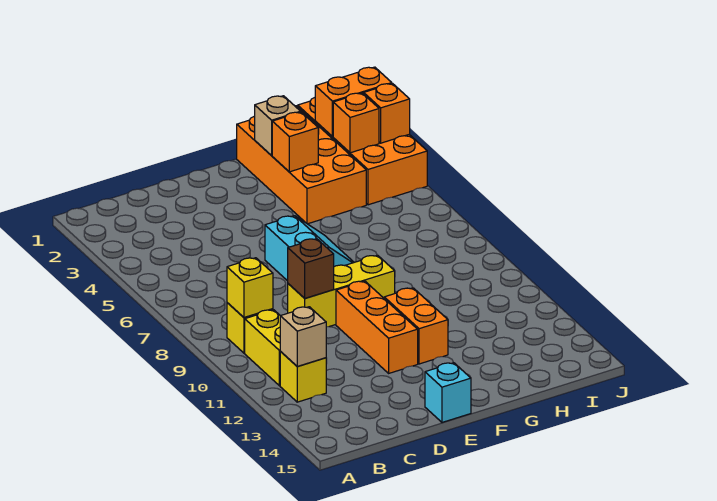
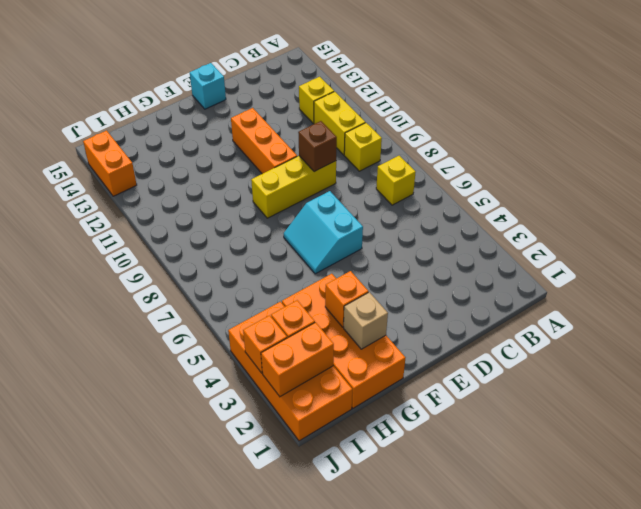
yellow 1x1 brick [227,258,273,318] -> yellow 1x1 brick moved to [376,156,416,205]
tan 1x1 brick [280,307,326,367] -> none
orange 1x2 brick [384,288,448,364] -> orange 1x2 brick moved to [83,131,137,196]

